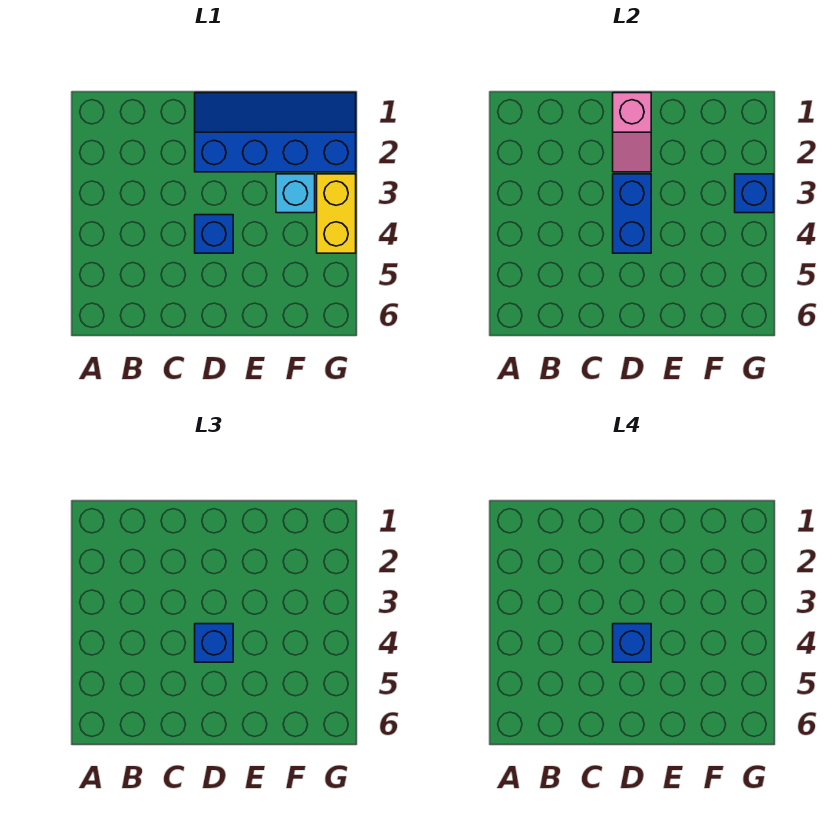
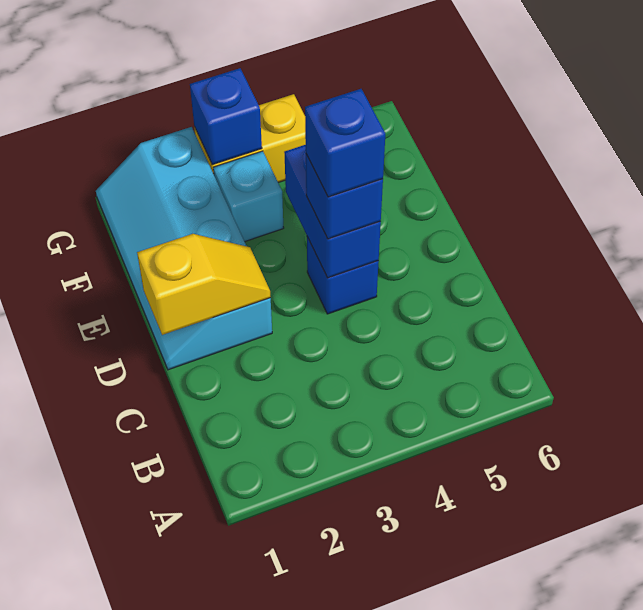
blue 2x4 slope [195,93,356,172] -> cyan 2x4 slope [96,127,272,370]
pink 1x2 slope [613,93,651,172] -> yellow 1x2 slope [137,234,271,335]
blue 1x2 brick [613,174,651,253] -> blue 1x2 brick turned to [284,145,381,278]

